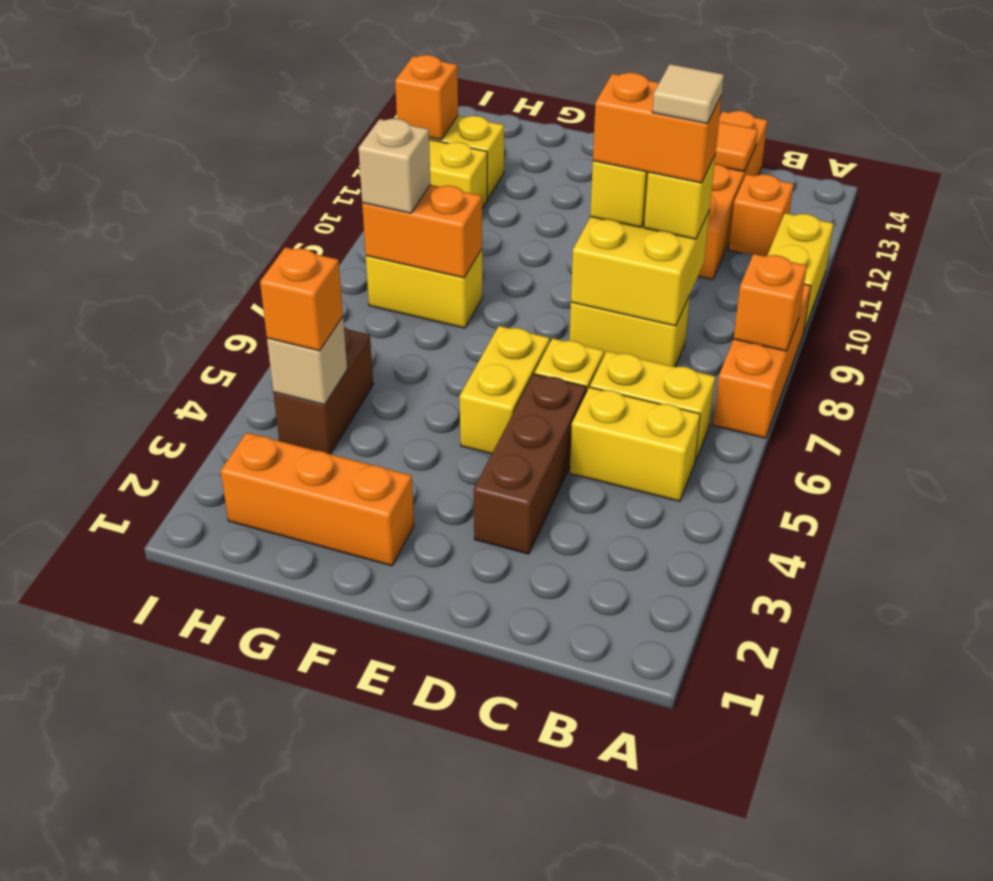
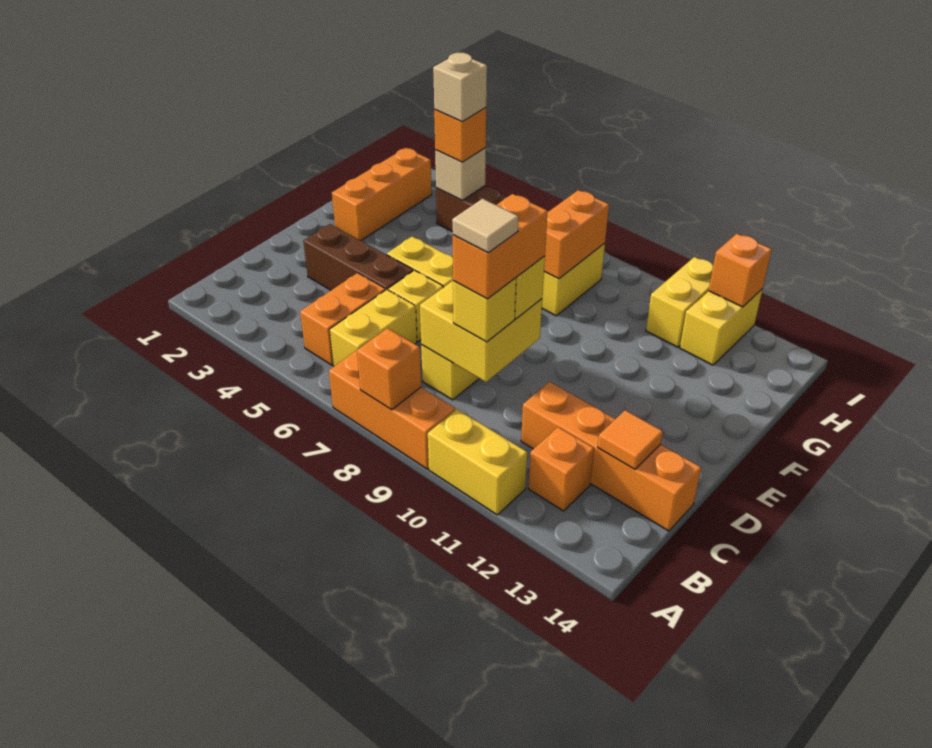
yellow 1x2 brick [570,387,700,501] -> orange 1x2 brick [300,273,385,365]
tan 1x1 brick [359,119,431,213] -> tan 1x1 brick moved to [433,53,487,122]

